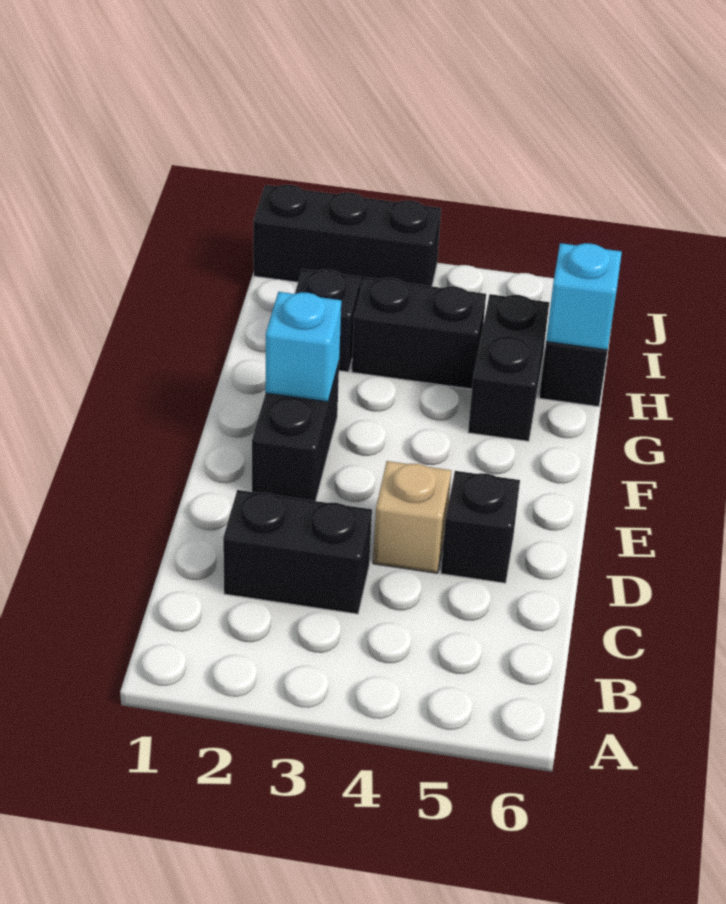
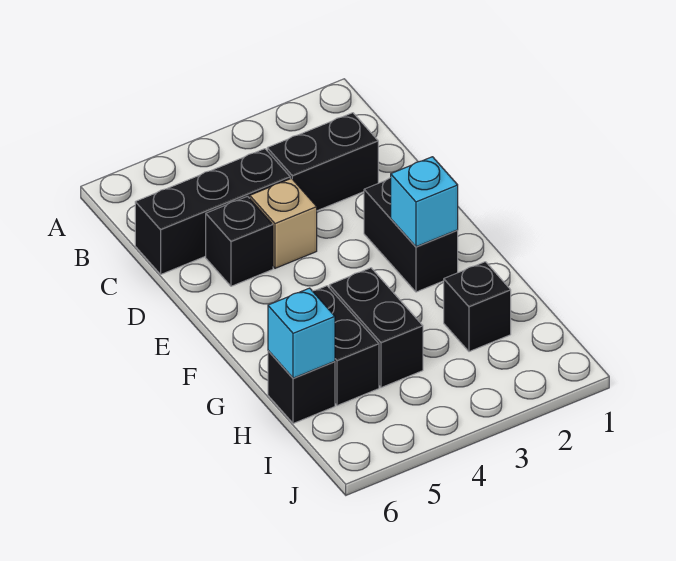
black 1x2 brick [352,277,486,389] -> black 1x2 brick turned to [329,268,423,388]
black 1x3 brick [253,185,441,287] -> black 1x3 brick moved to [135,149,290,274]

